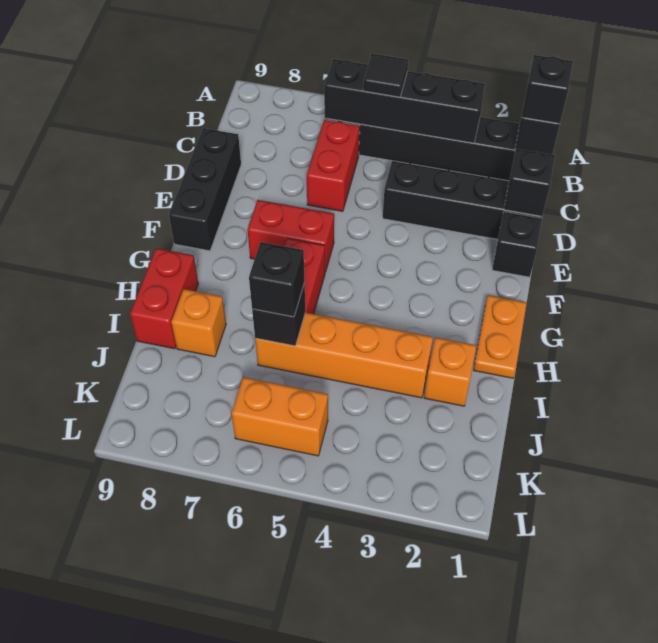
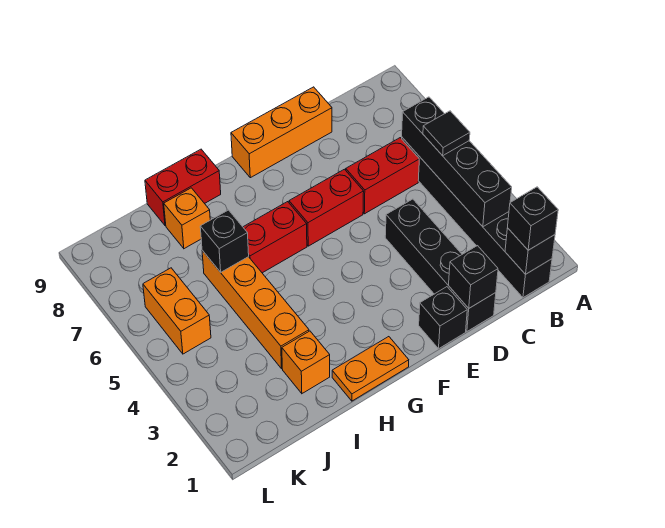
black 1x3 brick [169,128,241,251] -> orange 1x3 brick [231,87,332,178]
red 1x2 brick [247,200,334,272] -> red 1x2 brick turned to [289,169,364,246]
black 1x1 brick [249,242,305,317] -> none

